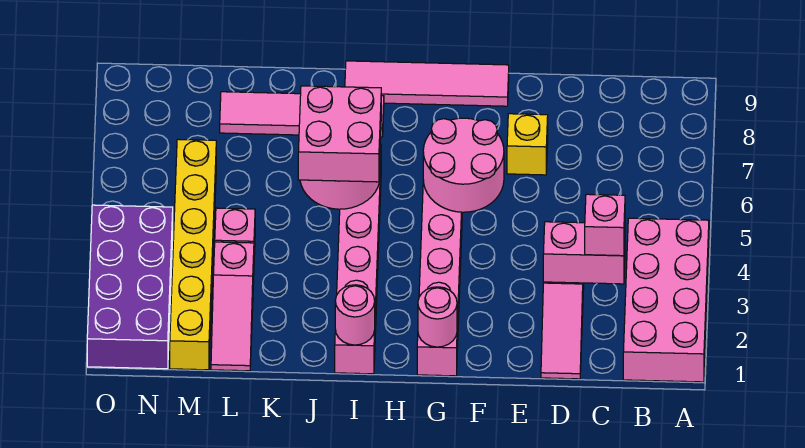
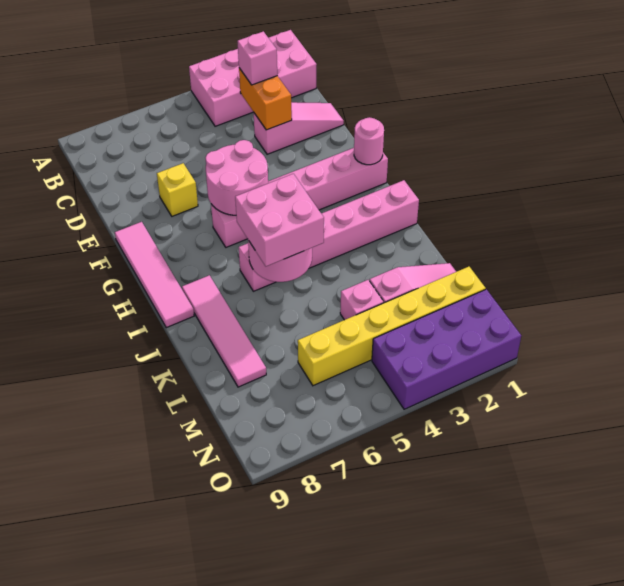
pink 1x2 brick [543,222,625,284] -> orange 1x2 brick [239,68,292,130]
pink 1x1 round brick [335,285,375,345] -> none

